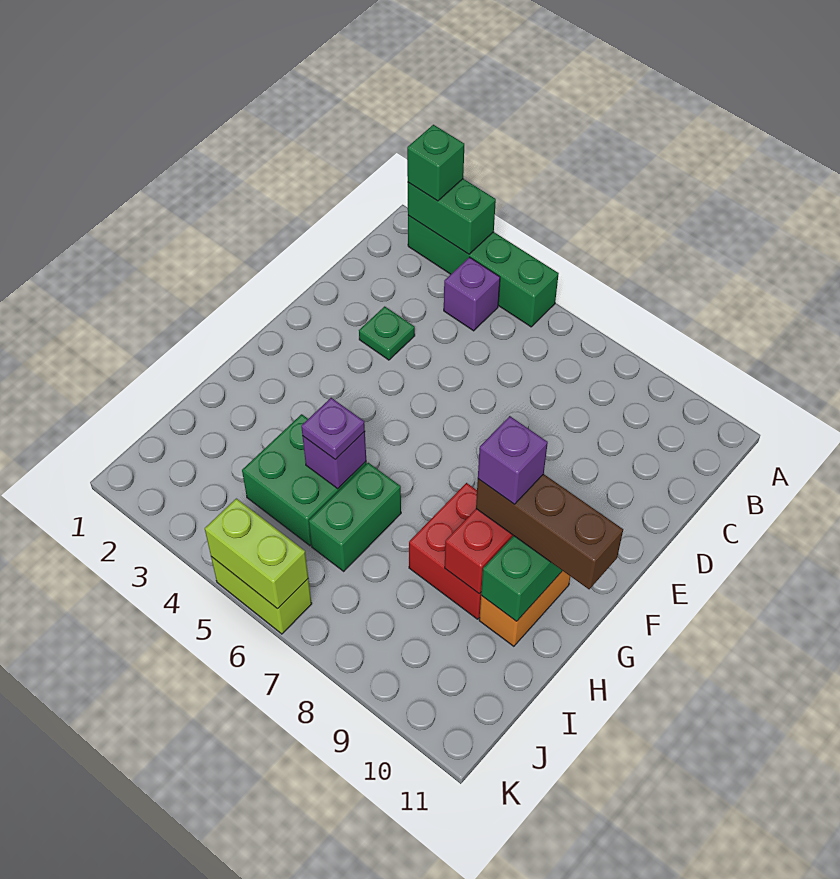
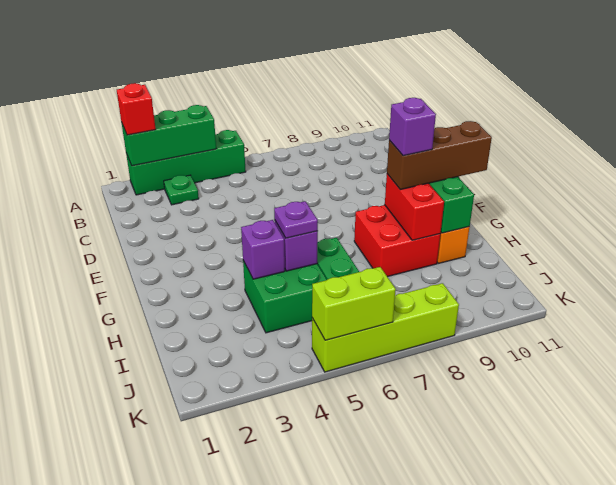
green 1x2 brick [408,179,496,254] -> green 1x3 brick [121,105,216,166]
green 1x1 brick [407,125,464,201] -> red 1x1 brick [117,83,156,135]
purple 1x1 brick [444,257,500,331] -> purple 1x1 brick moved to [241,220,285,279]
green 1x1 plate [359,306,415,360] -> green 1x1 plate moved to [164,175,199,205]
lime 1x2 brick [211,557,312,634] -> lime 1x4 brick [312,283,459,372]

